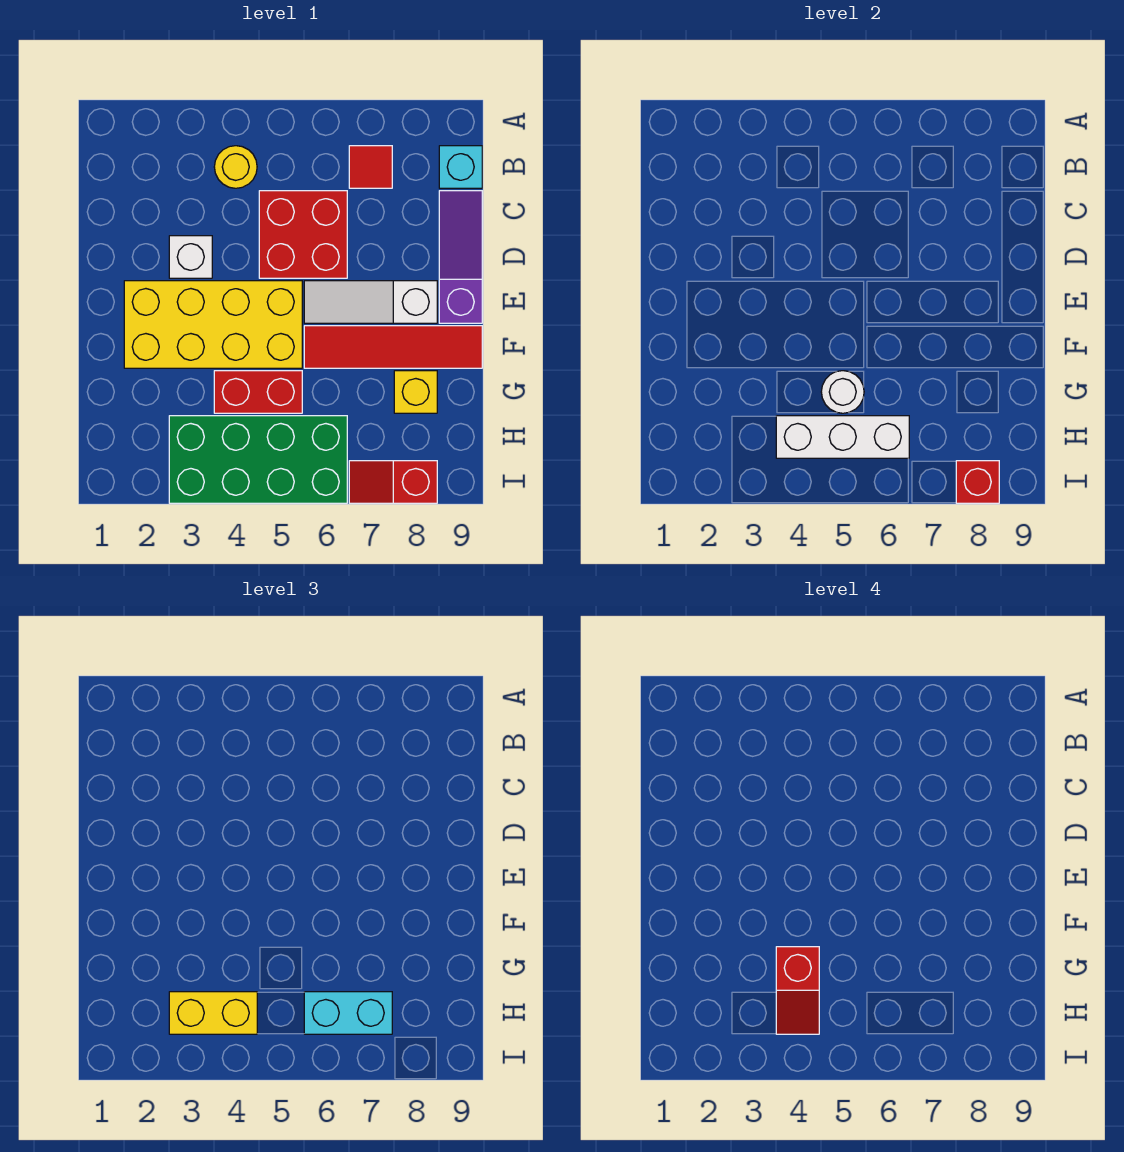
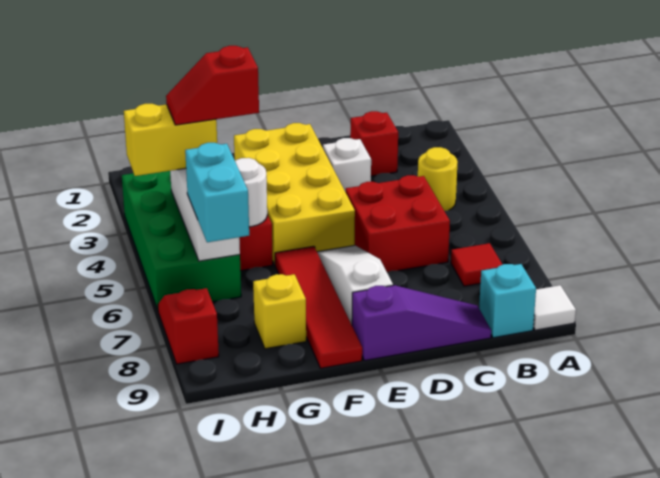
none -> white 1x1 tile [533,285,576,330]
yellow 1x2 brick [169,992,257,1034] -> yellow 1x2 brick turned to [124,104,217,176]
red 1x1 brick [956,461,999,503] -> red 1x1 brick moved to [350,111,398,176]

